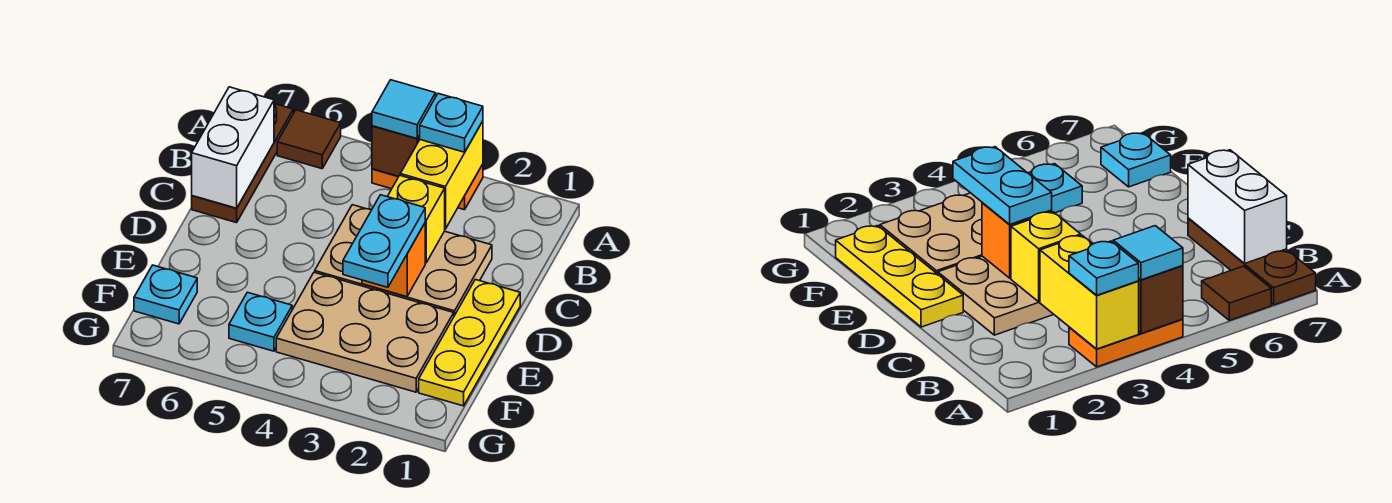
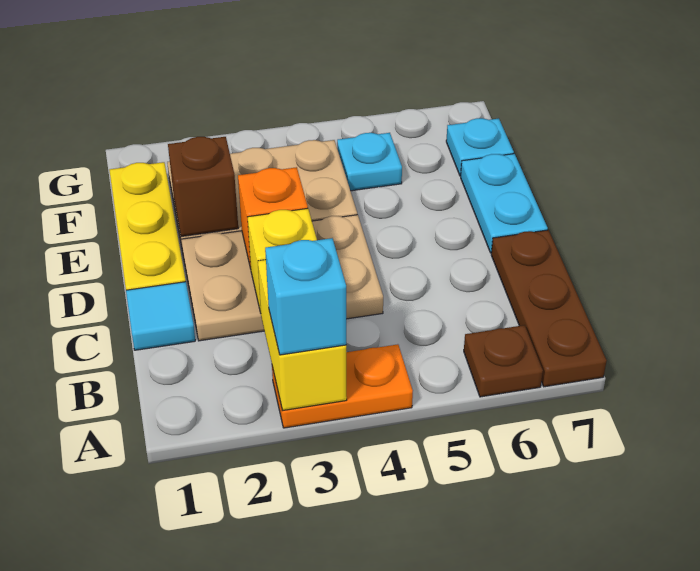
cyan 1x1 plate [419,94,483,152] -> cyan 1x1 brick [265,238,346,355]
brown 1x1 brick [372,126,420,177] -> brown 1x1 brick moved to [168,137,238,237]
cyan 1x1 tile [372,80,436,139] -> cyan 1x1 tile moved to [126,282,195,350]
brown 1x1 tile [277,110,341,169] -> brown 1x1 plate [464,325,543,397]
white 1x2 brick [192,87,274,208] -> none
cyan 1x2 plate [343,195,425,287] -> cyan 1x2 plate moved to [461,154,548,253]

